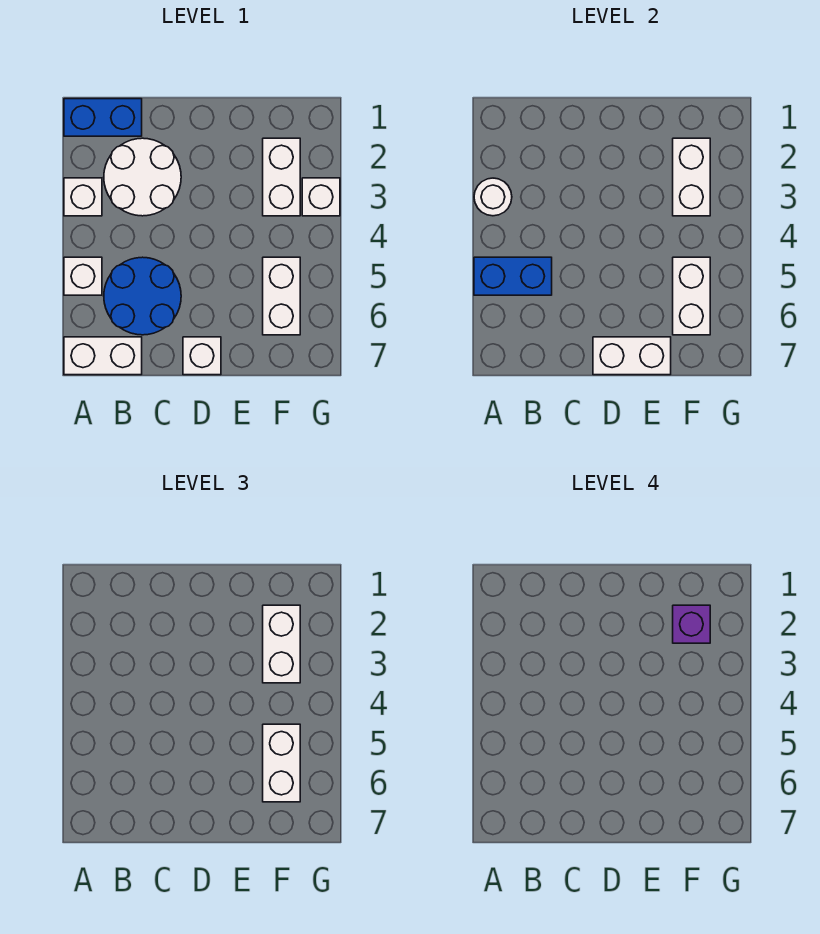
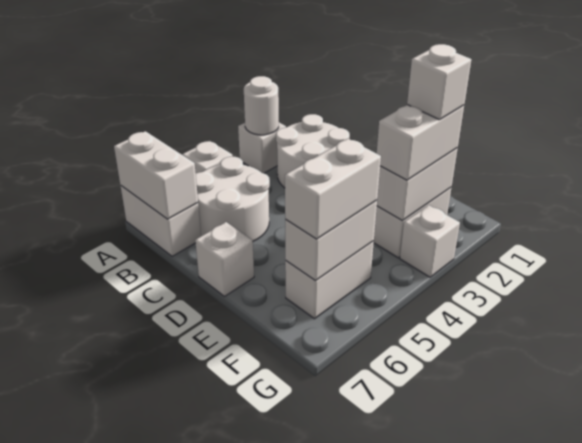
blue 1x2 brick [64,99,142,136] -> none
blue 1x2 brick [474,257,552,295] -> none
blue 2x2 round brick [104,257,181,335] -> white 2x2 round brick [196,157,270,241]
white 1x2 brick [593,337,671,375] -> white 1x2 brick moved to [114,131,198,219]
purple 1x1 brick [673,605,710,643] -> white 1x1 brick [407,44,471,120]

